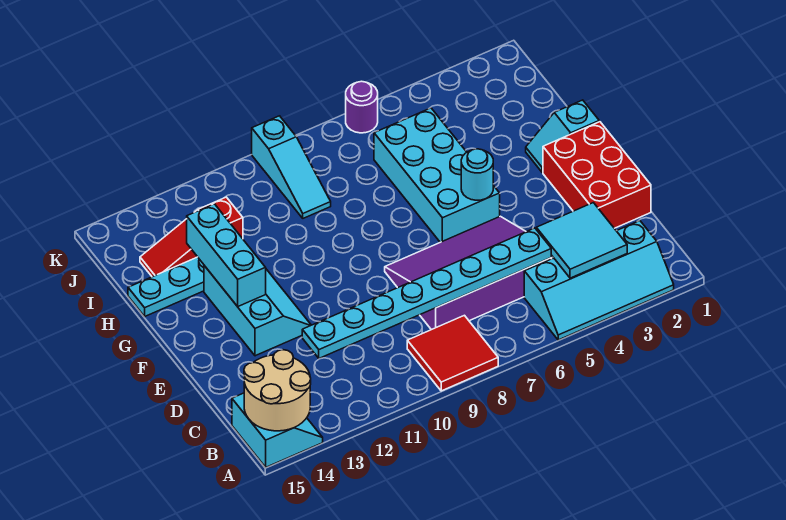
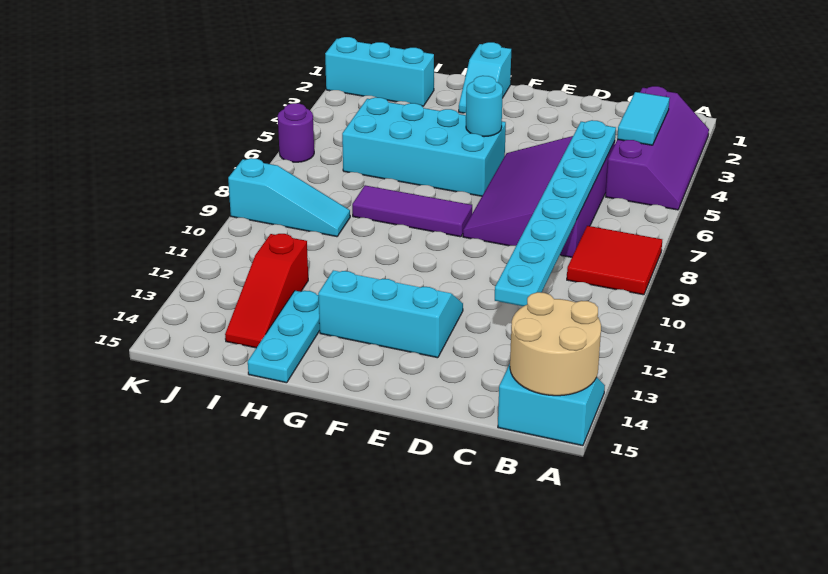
cyan 2x4 slope [524,221,674,340] -> purple 2x4 slope [606,86,709,210]
cyan 2x2 tile [536,203,627,278] -> cyan 1x2 tile [617,92,670,145]
red 2x3 brick [543,122,651,228] -> none
none -> purple 1x3 tile [352,185,472,237]
cyan 1x3 brick [187,204,266,307] -> cyan 1x3 brick moved to [325,37,434,106]

